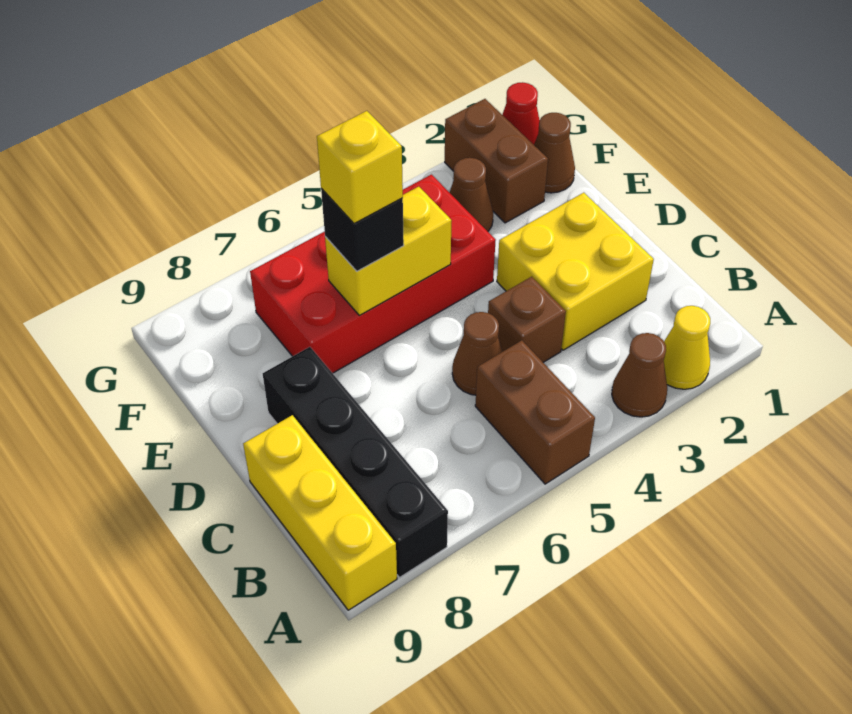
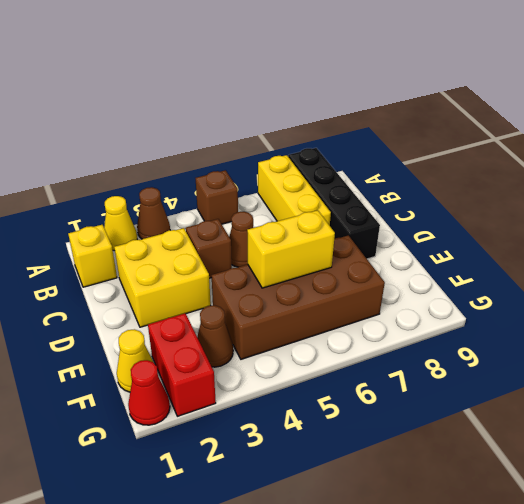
brown 1x2 brick [475,340,595,484] -> brown 1x1 brick [196,170,238,224]
yellow 1x3 brick [243,415,397,610] -> yellow 1x3 brick moved to [258,155,331,225]
red 2x4 brick [250,175,496,373] -> brown 2x4 brick [212,235,385,359]
black 1x1 brick [321,189,404,271] -> none
yellow 1x1 brick [317,111,403,224] -> yellow 1x1 brick moved to [68,225,117,287]
brown 1x1 cone [534,113,575,193] -> yellow 1x1 cone [117,329,154,392]
brown 1x2 brick [445,99,548,223] -> red 1x2 brick [148,313,216,416]

